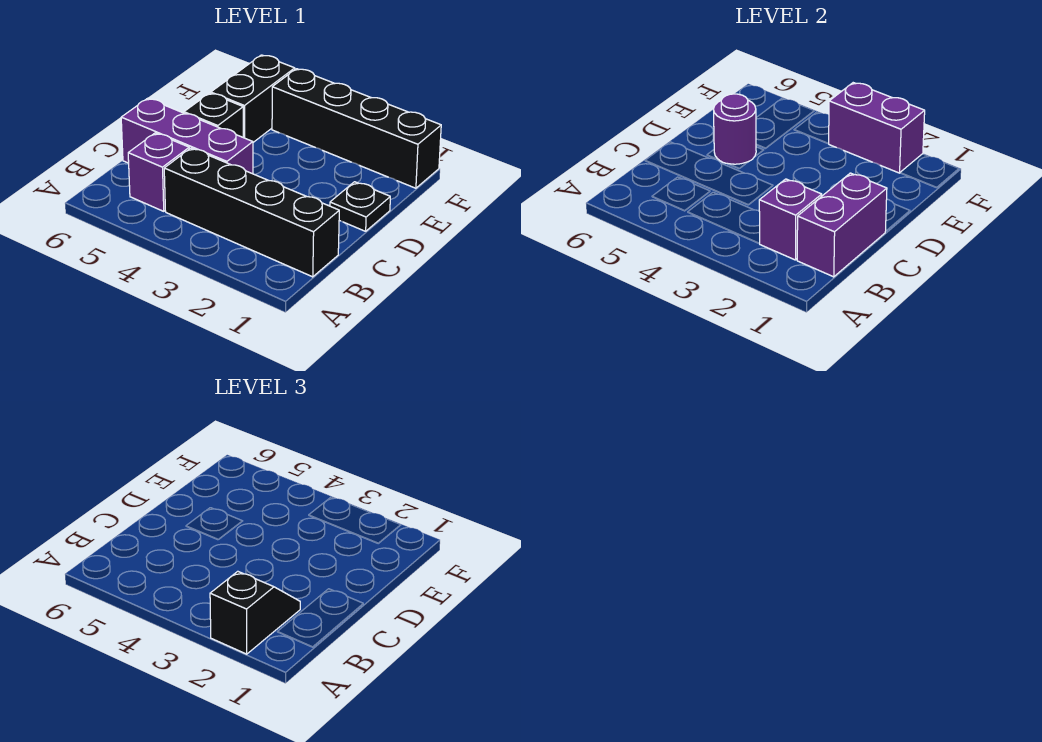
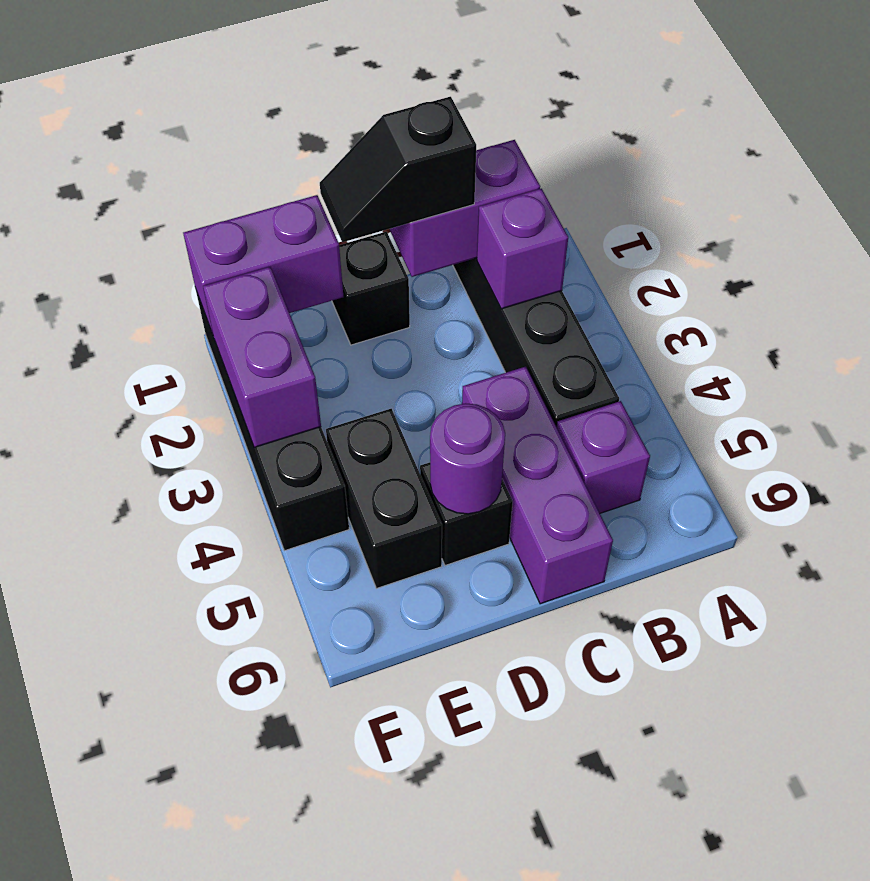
black 1x2 slope [210,571,300,654] -> black 1x2 slope moved to [320,97,476,242]
black 1x1 plate [330,182,390,231] -> black 1x1 brick [332,232,410,345]
none -> purple 1x2 brick [183,195,343,334]
black 1x2 brick [211,55,295,142] -> black 1x2 brick turned to [326,409,442,588]

